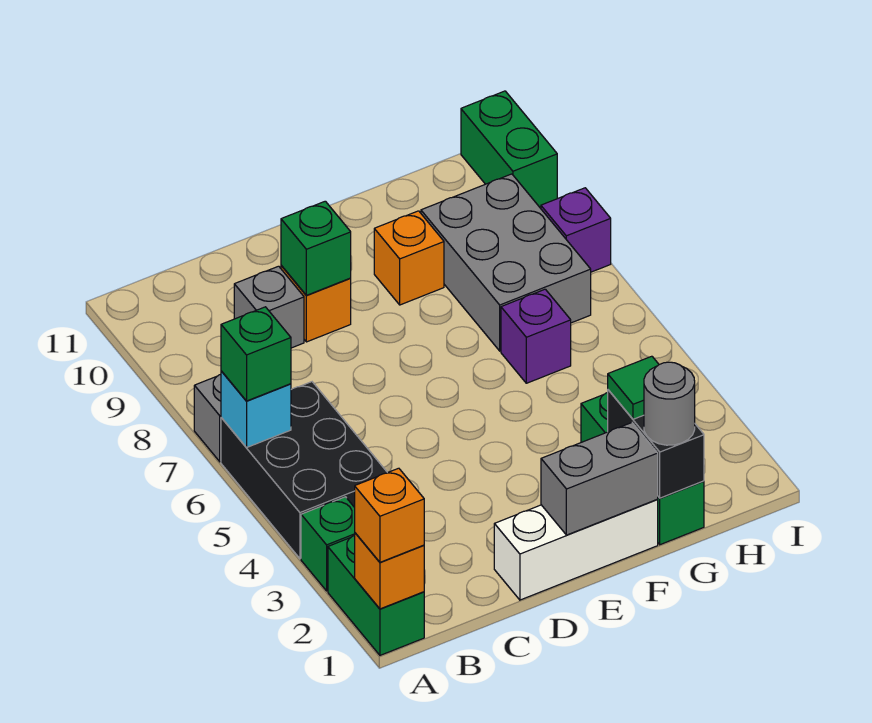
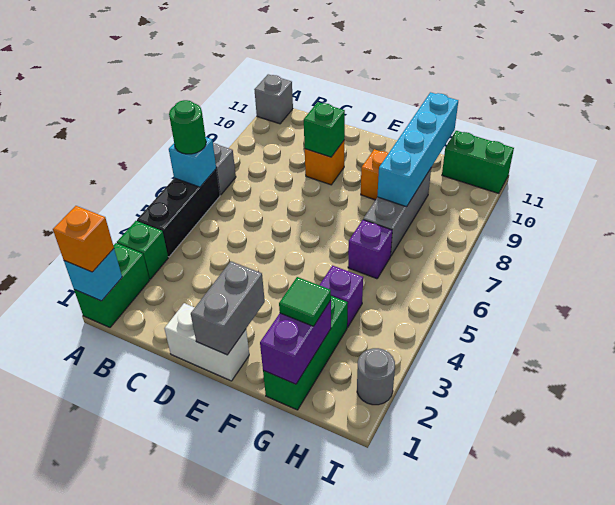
orange 1x1 brick [355,533,424,609] -> cyan 1x1 brick [64,249,122,301]
black 2x3 brick [221,382,387,559] -> black 1x3 brick [137,169,220,257]
green 1x1 brick [221,307,291,401] -> green 1x1 round brick [169,100,206,154]
grey 1x1 brick [234,266,304,348] -> grey 1x1 brick moved to [254,74,293,124]
white 1x3 brick [494,500,658,600] -> white 1x2 brick [164,303,249,381]
grey 1x2 brick [541,423,658,535] -> grey 1x2 brick turned to [191,261,265,355]
black 1x2 brick [608,390,704,498] -> purple 1x2 brick [260,300,331,384]
grey 1x1 round brick [644,362,695,445] -> grey 1x1 round brick moved to [357,348,395,405]
grey 2x3 brick [421,174,591,351] -> grey 1x3 brick [363,169,431,256]
none -> cyan 1x4 brick [377,92,458,207]
purple 1x1 brick [541,188,611,272] -> purple 1x1 brick moved to [320,265,363,327]
green 1x2 brick [461,91,557,207] -> green 1x2 brick turned to [442,131,514,194]

